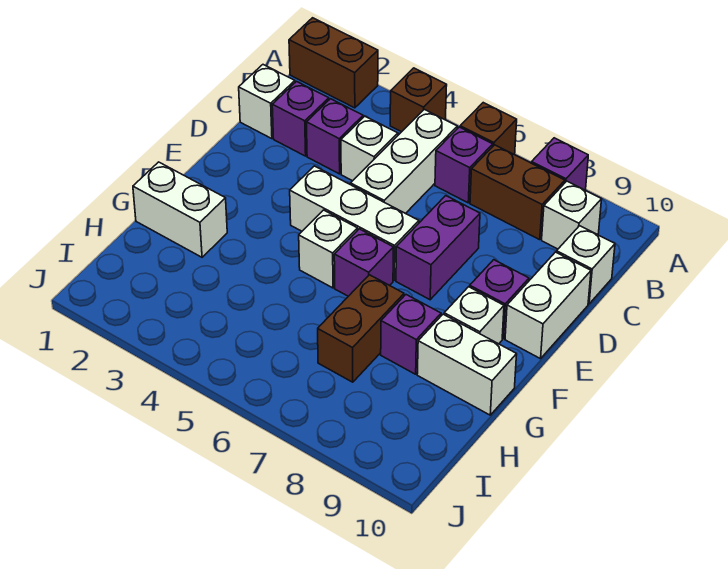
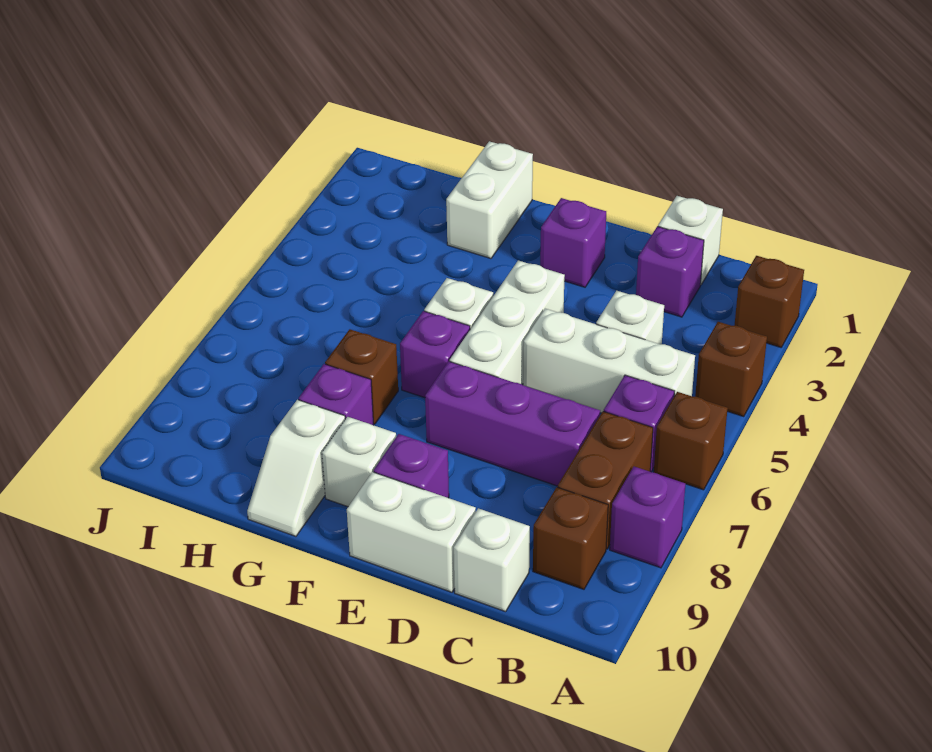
brown 1x2 brick [289,18,378,108] -> brown 1x1 brick [734,256,804,347]
white 1x1 brick [542,181,602,249] -> brown 1x1 brick [533,487,608,589]
purple 1x1 brick [306,99,363,174] -> purple 1x1 brick moved to [540,198,606,287]
purple 1x2 brick [396,196,480,300] -> purple 1x3 brick [425,361,600,486]
brown 1x2 brick [318,275,404,382] -> brown 1x1 brick [325,329,398,424]
white 1x2 brick [417,314,517,415] -> white 1x2 slope [247,400,345,536]

